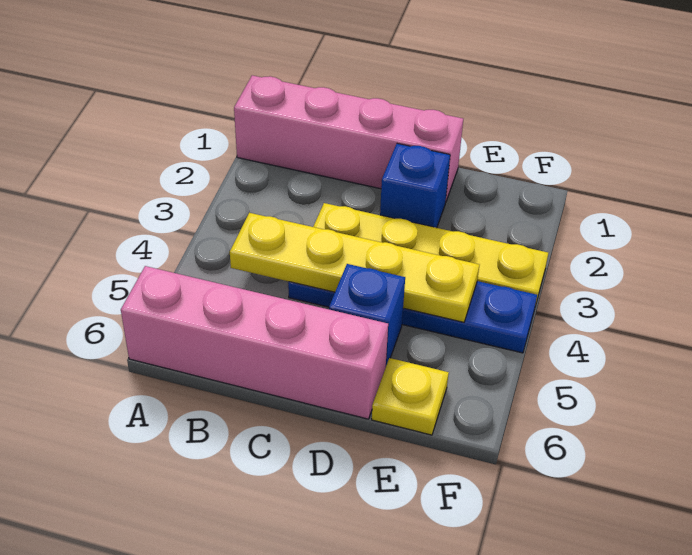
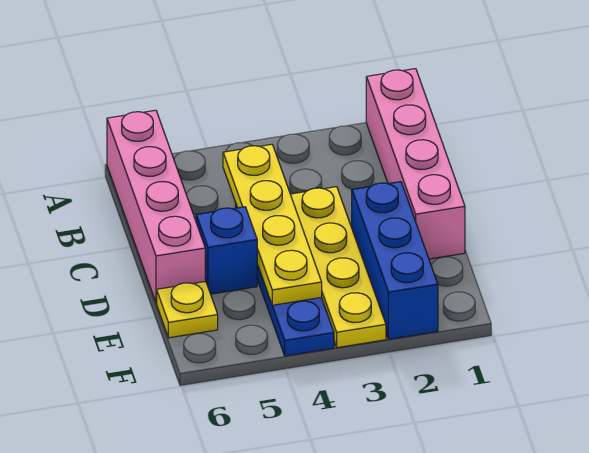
blue 1x1 brick [380,144,450,228] -> blue 1x3 brick [352,182,438,339]

